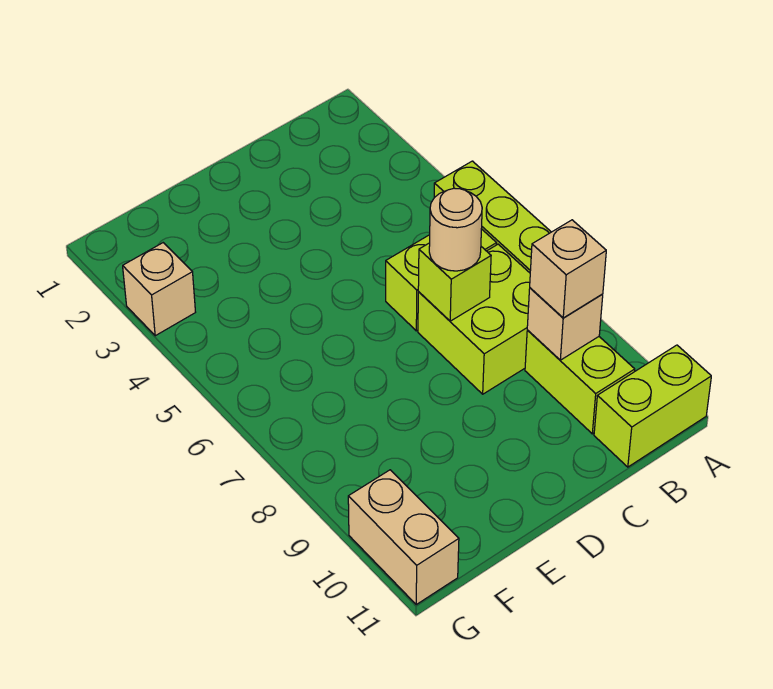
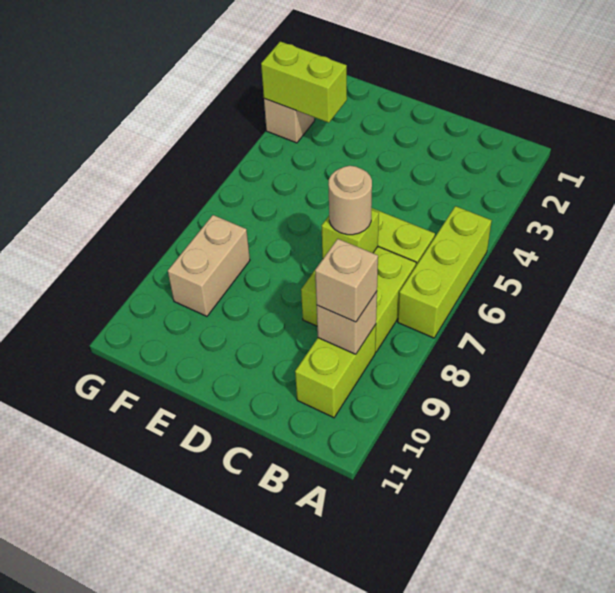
lime 1x2 brick [594,345,711,467] -> lime 1x2 brick moved to [261,41,347,123]
tan 1x2 brick [348,470,459,604] -> tan 1x2 brick moved to [168,215,250,316]

